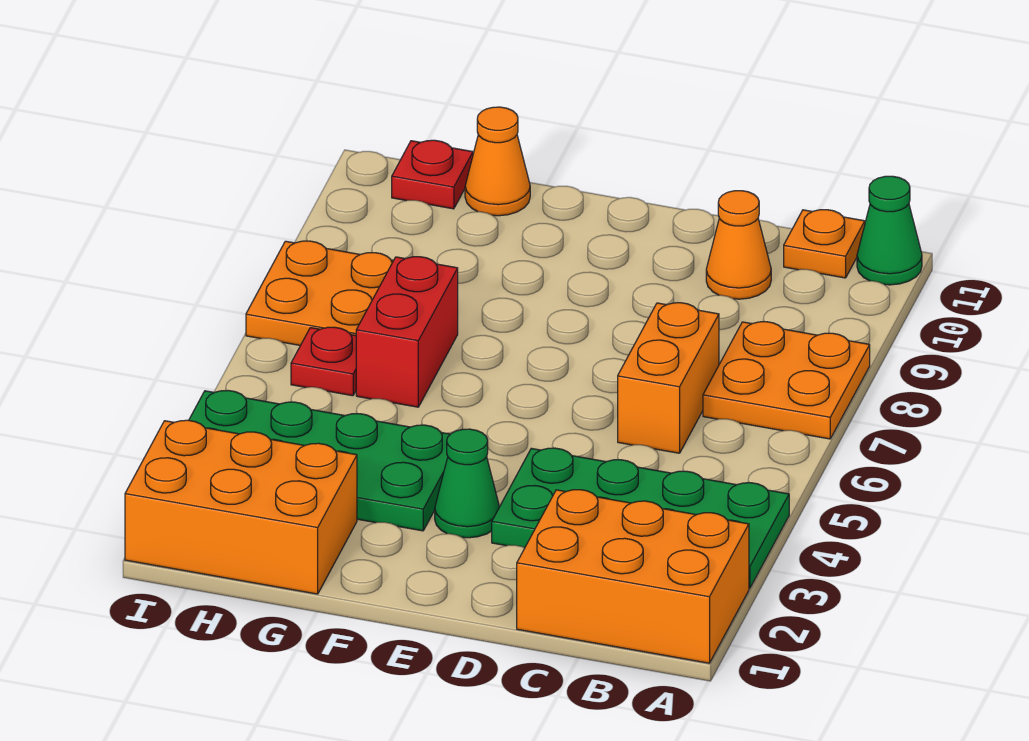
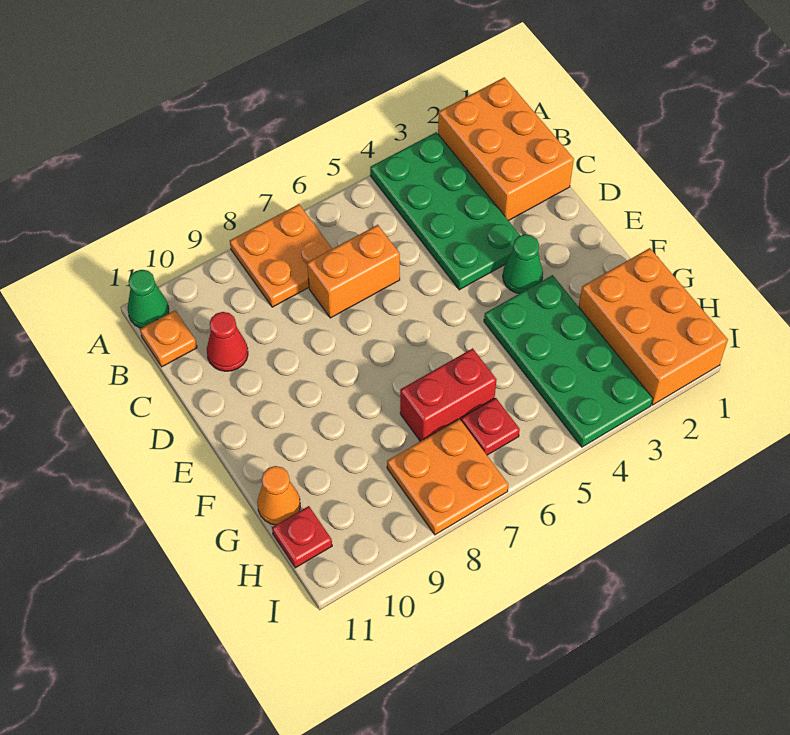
orange 1x1 cone [706,191,771,299] -> red 1x1 cone [207,312,248,371]

